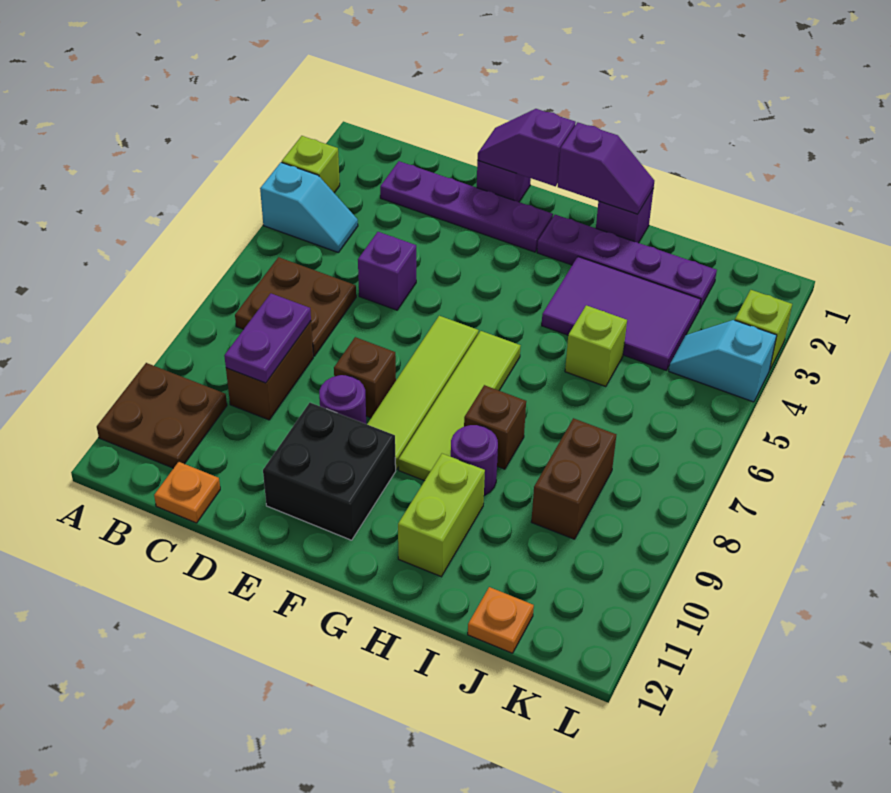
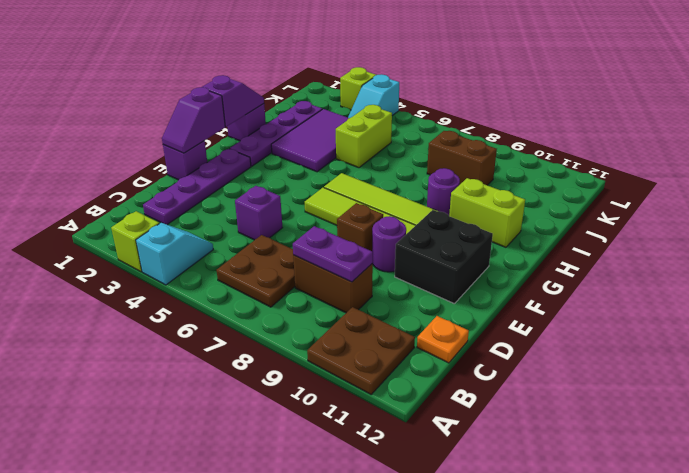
brown 1x1 brick [464,385,526,469] -> none
lime 1x1 brick [565,305,627,387] -> lime 1x2 brick [336,105,392,168]
orange 1x1 plate [468,587,534,653] -> none

